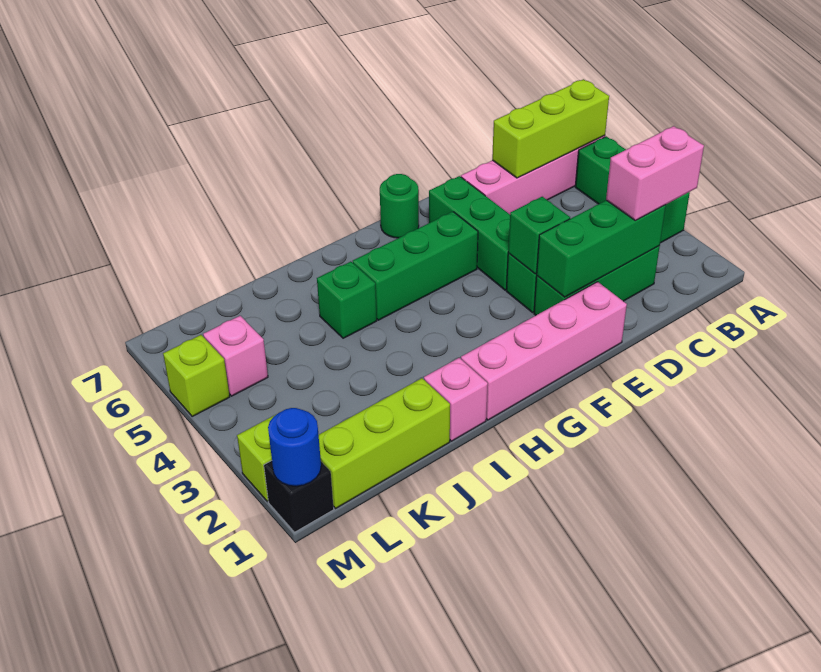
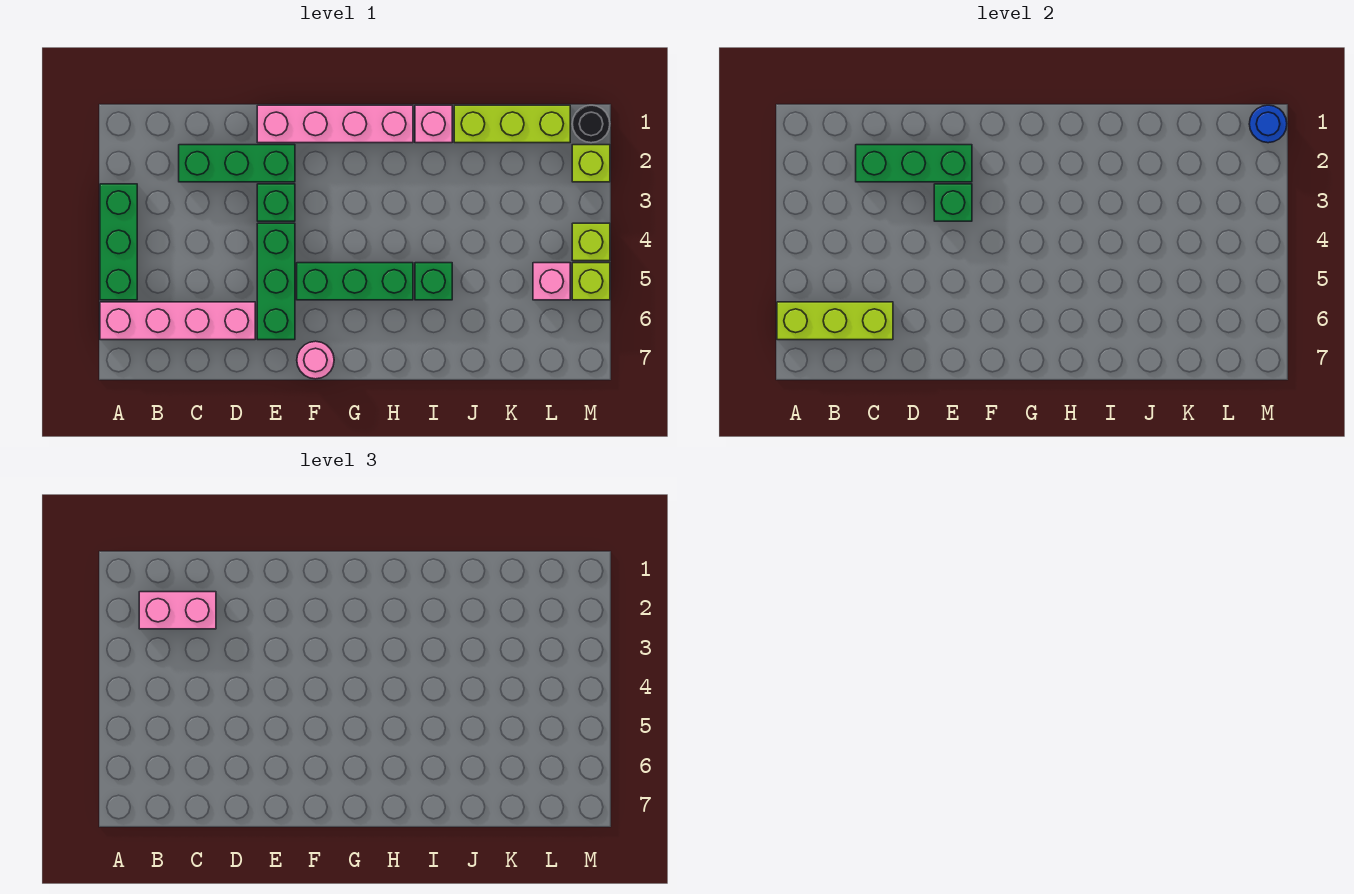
green 1x1 round brick [380,174,419,238] -> pink 1x1 round brick [297,341,334,379]
black 1x1 brick [264,461,334,532] -> black 1x1 round brick [572,105,610,143]
none -> lime 1x1 brick [572,223,610,261]

